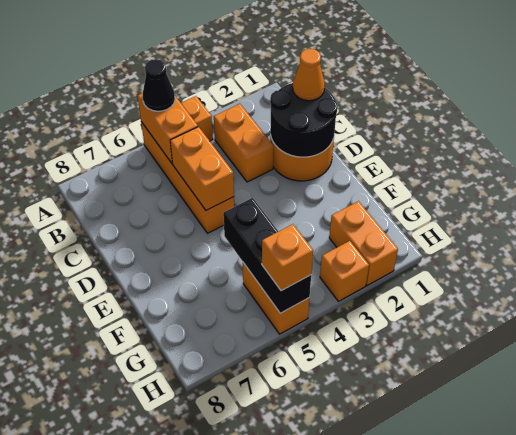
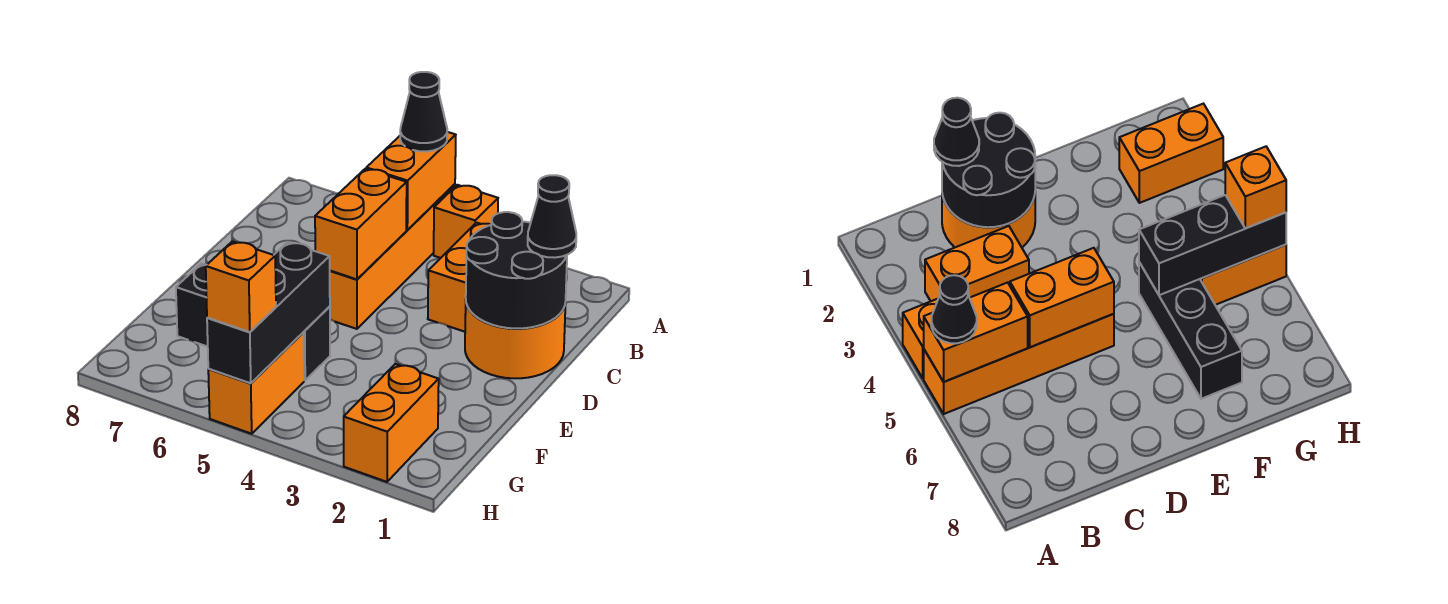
orange 1x1 cone [293,49,325,101] -> black 1x1 cone [528,175,576,258]
none -> black 1x3 brick [176,263,330,380]
orange 1x1 brick [320,241,369,301] -> none

